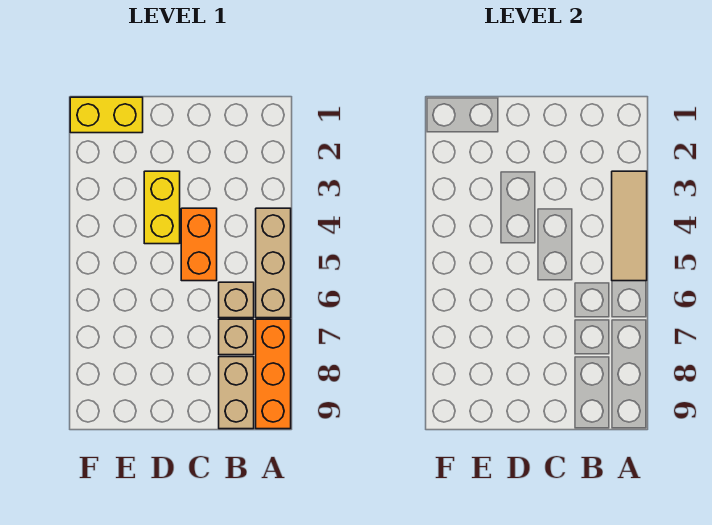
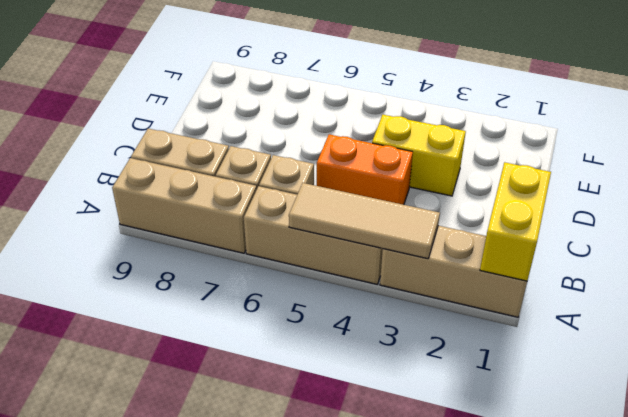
none -> tan 1x3 brick [380,226,527,317]
orange 1x3 brick [256,319,291,429] -> tan 1x3 brick [112,158,257,253]
yellow 1x2 brick [70,97,143,133] -> yellow 1x2 brick moved to [480,162,551,281]

